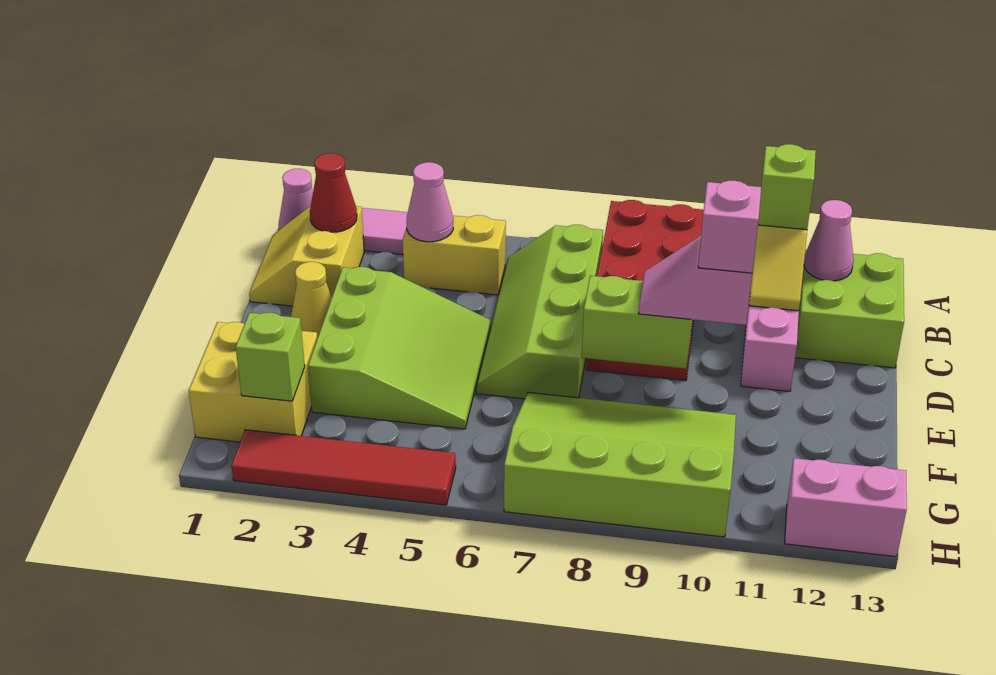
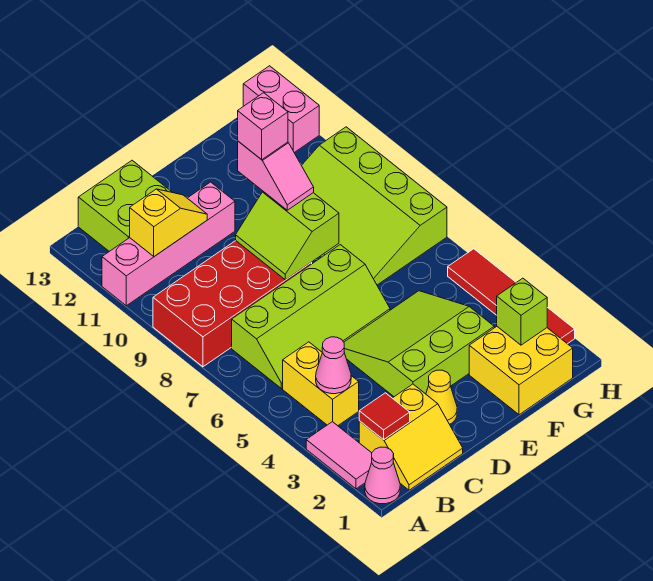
red 1x1 cone [310,153,357,232] -> red 1x1 tile [359,393,410,440]
lime 1x1 brick [758,144,816,230] -> none
pink 1x1 cone [804,200,854,281] -> none

